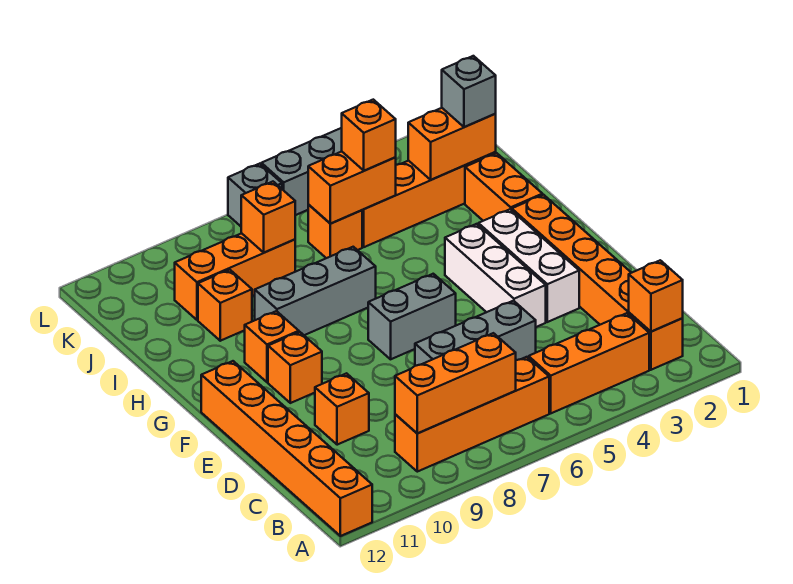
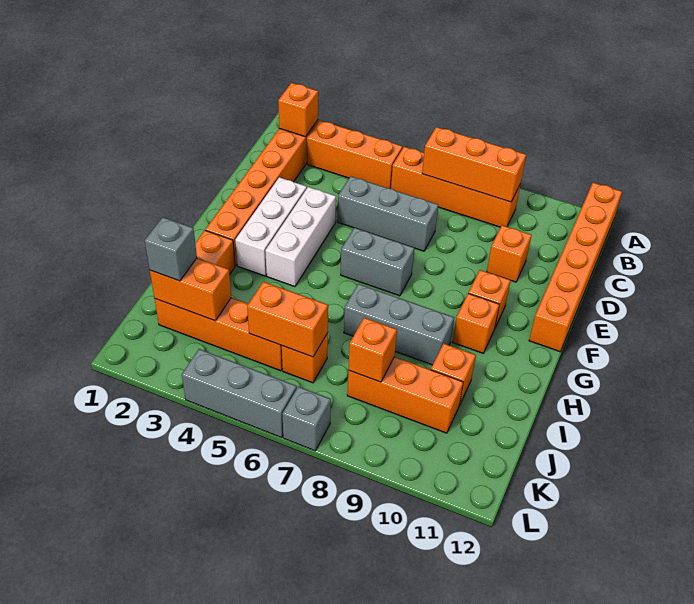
orange 1x1 brick [342,100,396,171] -> none

